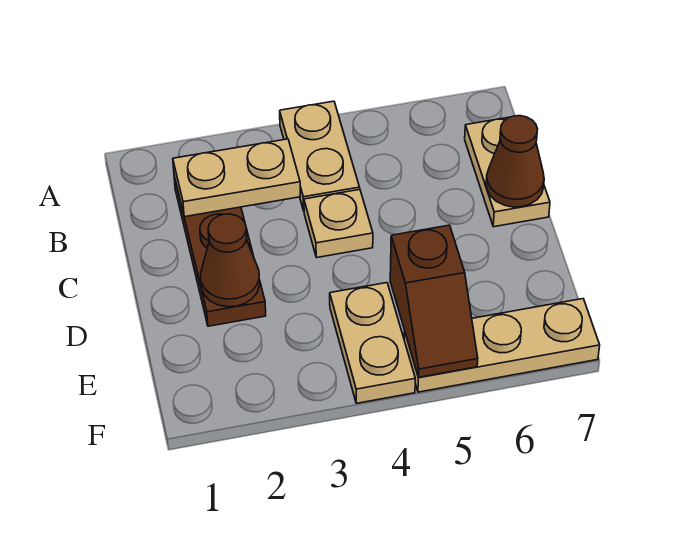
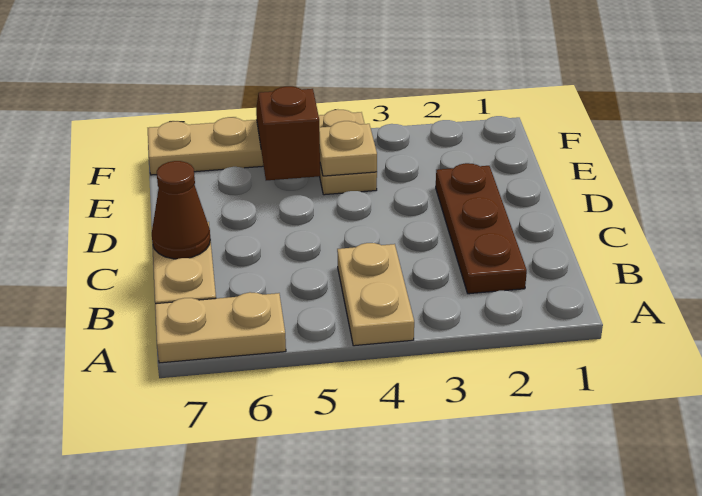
tan 1x2 plate [173,139,300,217] -> tan 1x2 plate moved to [155,292,286,363]
tan 1x1 plate [304,189,373,258] -> tan 1x1 plate moved to [319,121,377,176]
brown 1x1 cone [201,214,260,307] -> none

